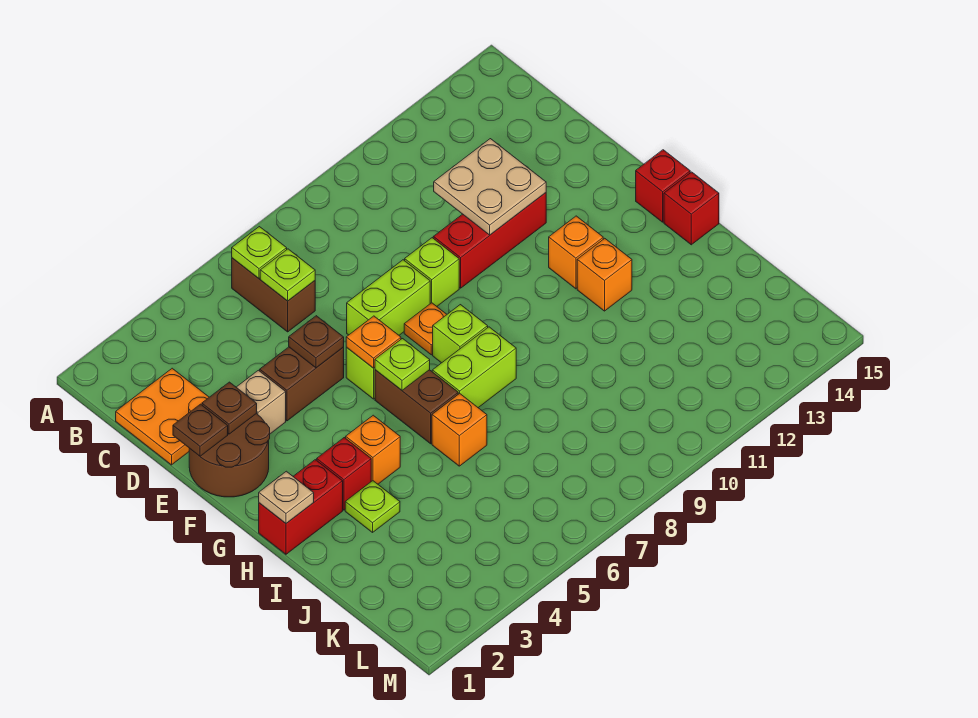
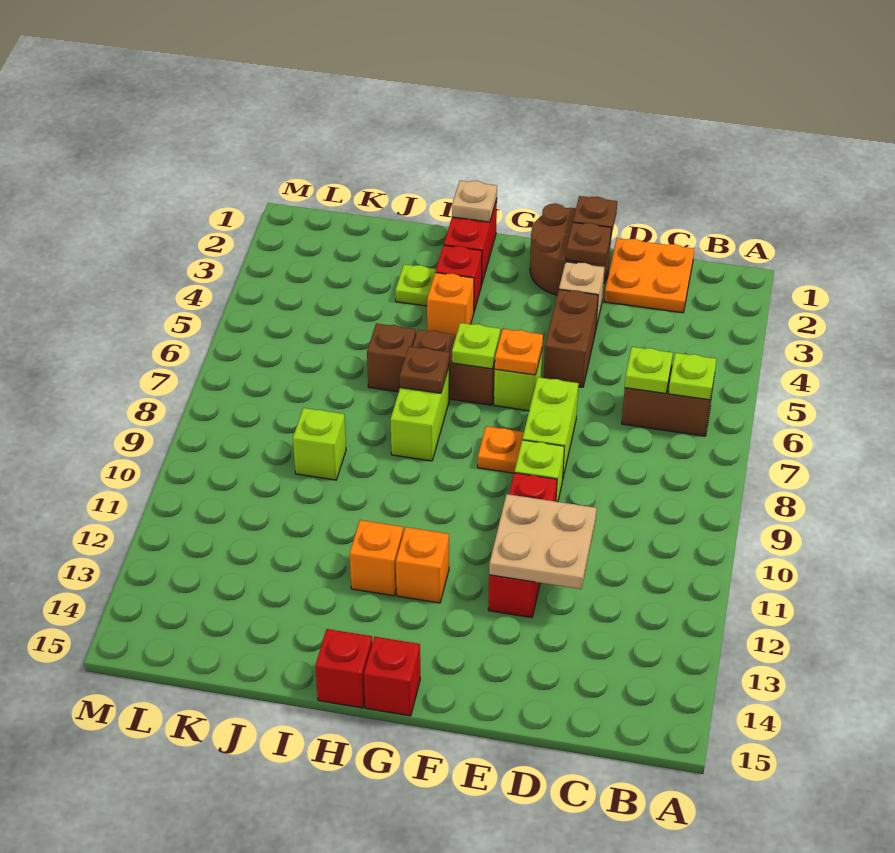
brown 1x1 plate [289,316,344,368] -> brown 1x1 plate moved to [400,347,449,393]
lime 1x1 brick [433,305,488,363] -> lime 1x1 brick moved to [293,408,346,480]
orange 1x1 brick [432,394,487,466] -> brown 1x1 brick [367,323,416,392]

